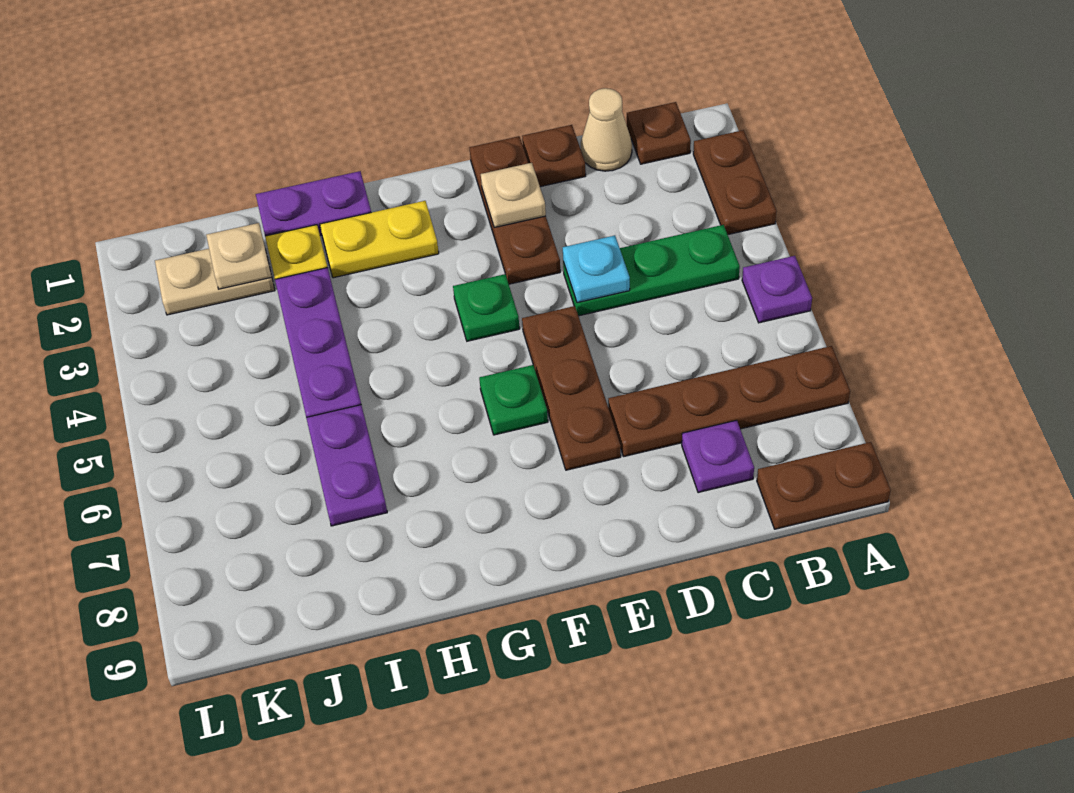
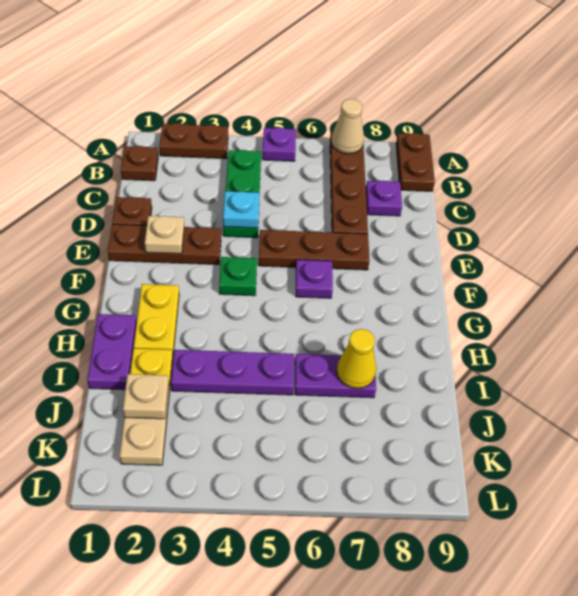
tan 1x1 cone [581,88,632,171] -> tan 1x1 cone moved to [331,99,364,154]
green 1x1 plate [479,365,548,435] -> purple 1x1 plate [296,260,333,298]
none -> yellow 1x1 cone [337,329,376,388]

